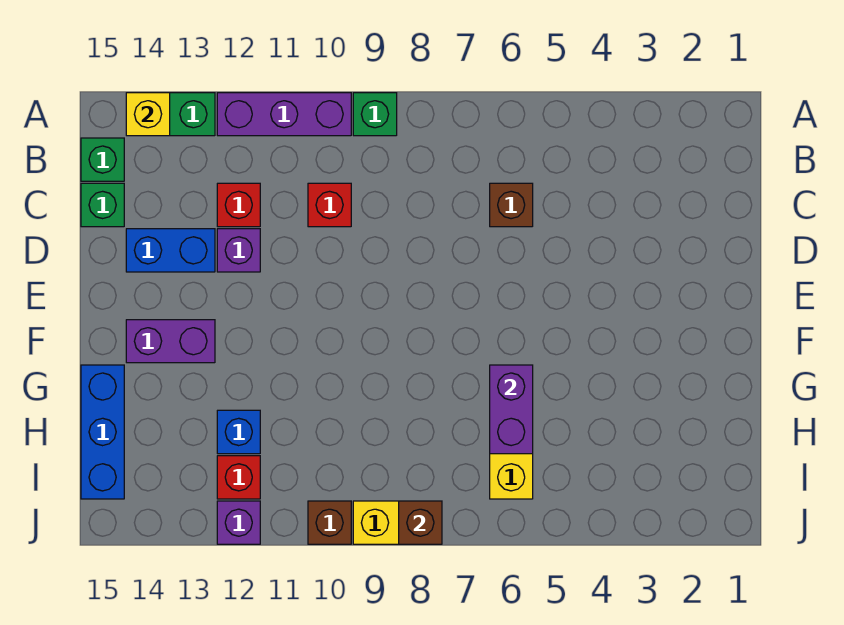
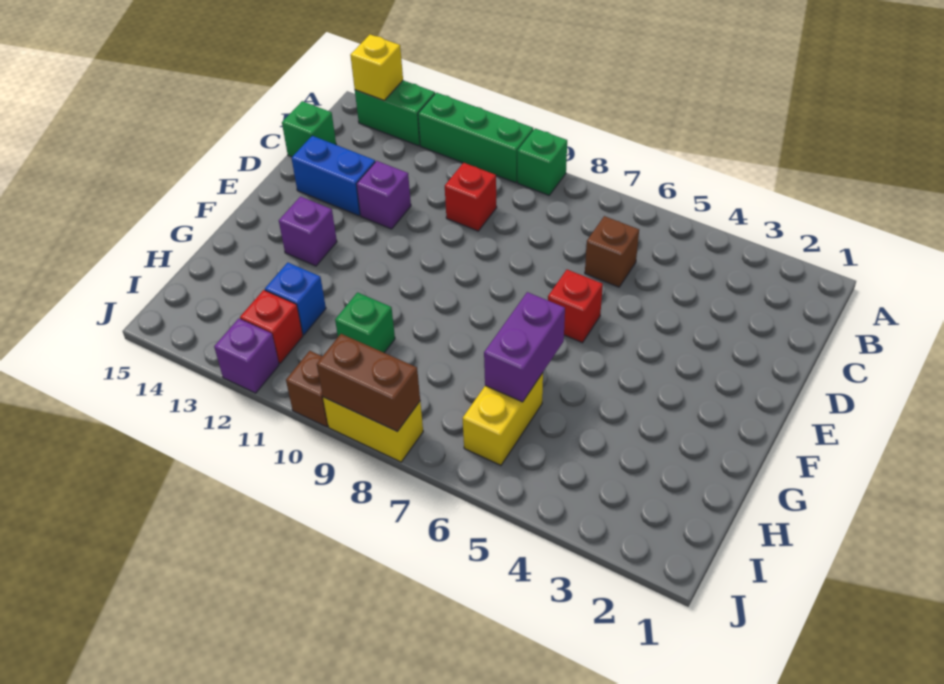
purple 1x3 brick [217,93,351,136] -> green 1x3 brick [418,93,533,183]
green 1x1 brick [81,138,124,181] -> green 1x1 brick moved to [335,293,395,353]
red 1x1 brick [217,183,260,227] -> red 1x1 brick moved to [548,270,603,343]
purple 1x2 brick [126,320,215,363] -> purple 1x1 brick [279,197,337,266]
blue 1x3 brick [81,365,124,499] -> none
brown 1x1 brick [399,501,442,544] -> brown 1x2 brick [317,334,420,432]

